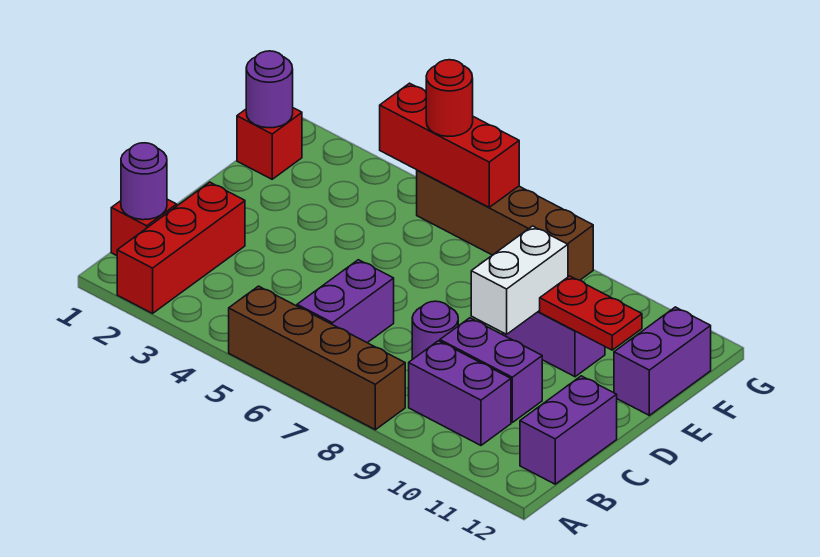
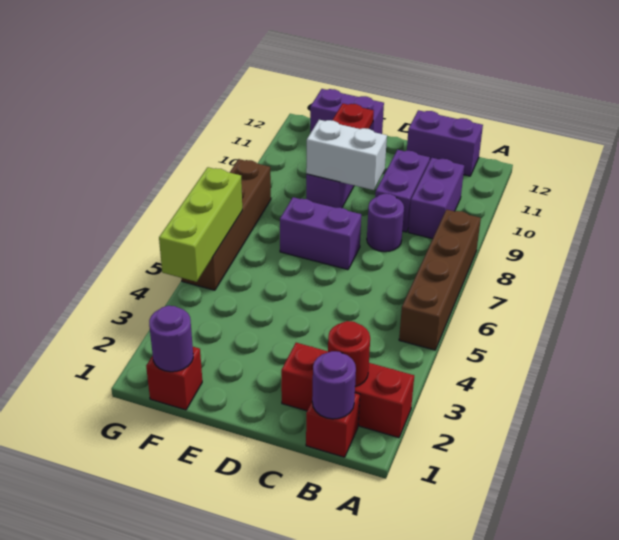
purple 1x2 brick [297,260,394,343] -> purple 1x2 brick moved to [280,197,361,270]
red 1x3 brick [380,83,519,207] -> lime 1x3 brick [159,167,242,282]
red 1x1 round brick [426,60,473,136] -> red 1x1 round brick moved to [328,321,370,387]

